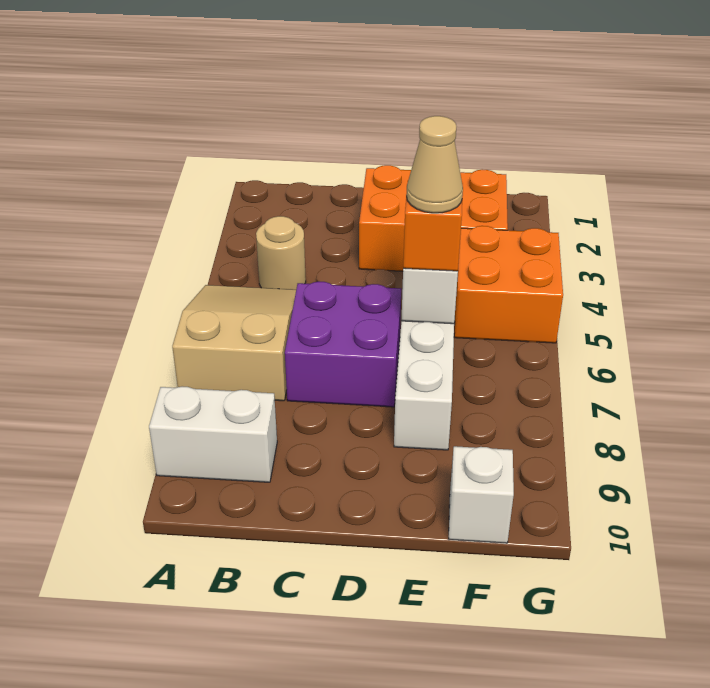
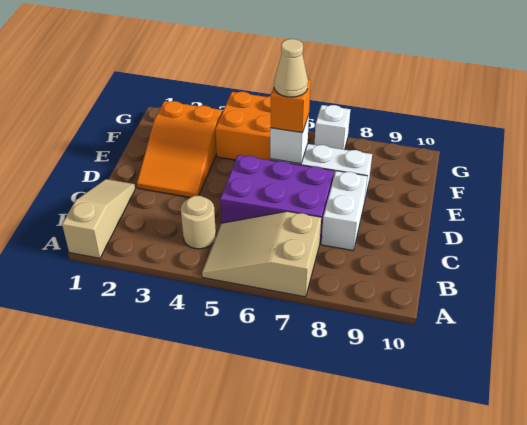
none -> tan 1x3 slope [62,179,135,258]
white 1x2 brick [149,386,277,482] -> white 1x2 brick moved to [321,171,367,250]
purple 2x2 brick [285,281,401,407] -> purple 2x3 brick [220,155,334,241]
orange 2x3 brick [359,165,508,271] -> orange 2x3 slope [137,101,222,197]
white 1x1 brick [449,446,514,543] -> white 1x1 brick moved to [314,105,350,150]

